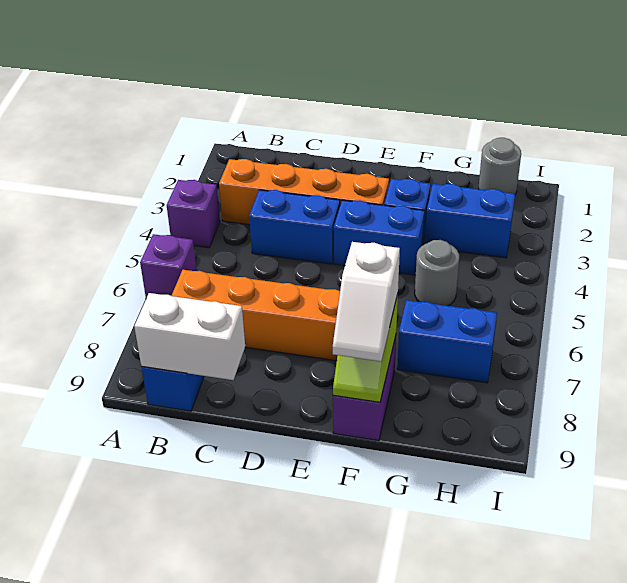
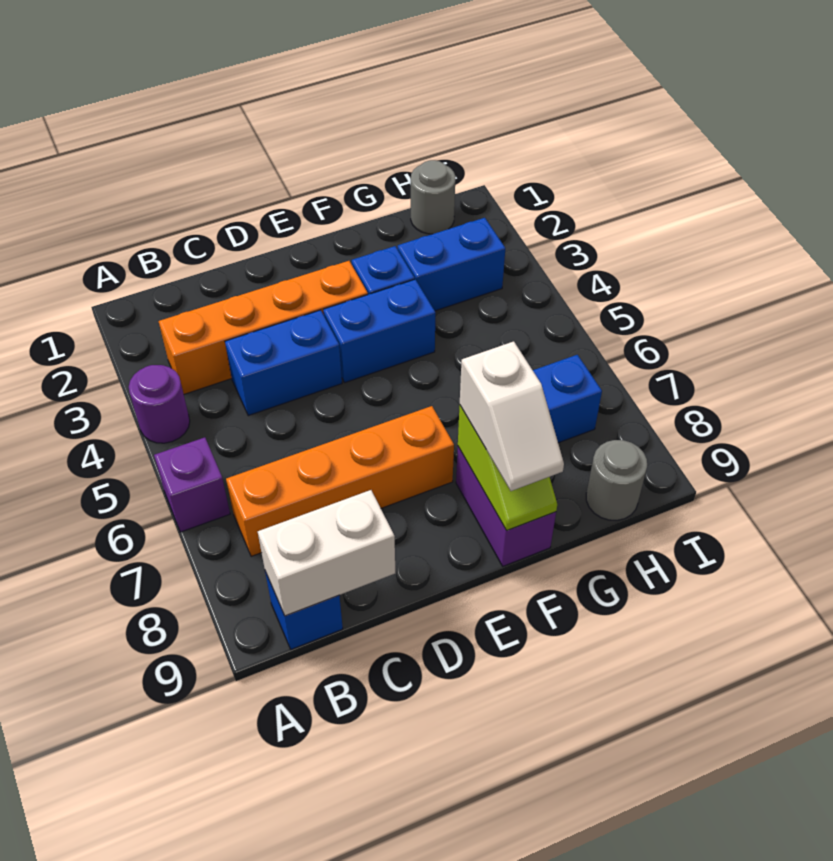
purple 1x1 brick [167,180,220,248] -> purple 1x1 round brick [129,365,190,443]
grey 1x1 round brick [415,240,459,306] -> grey 1x1 round brick moved to [586,440,647,520]

